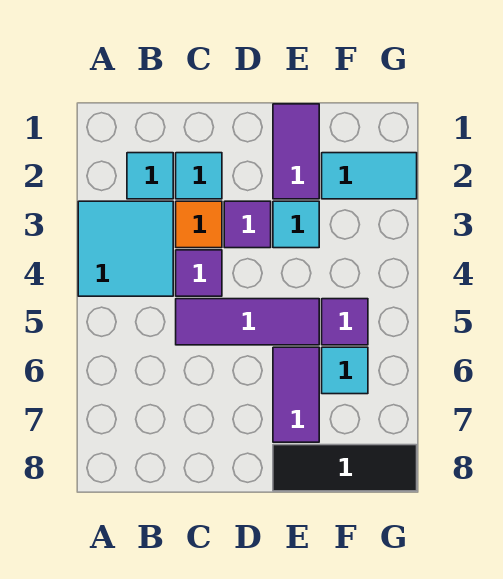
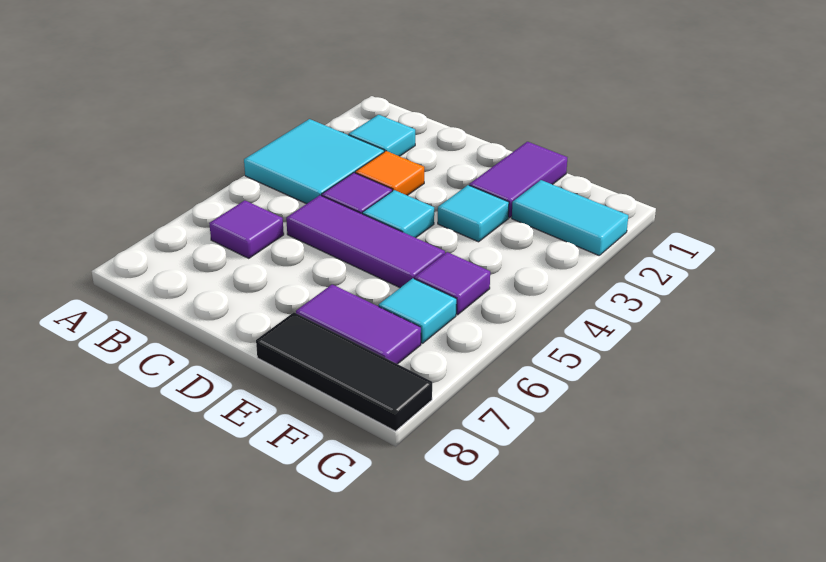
cyan 1x1 tile [176,153,222,199] -> cyan 1x1 tile moved to [362,190,434,238]
purple 1x1 tile [224,201,271,248] -> purple 1x1 tile moved to [209,200,284,258]
purple 1x2 tile [273,347,319,442] -> purple 1x2 tile turned to [296,284,421,364]

